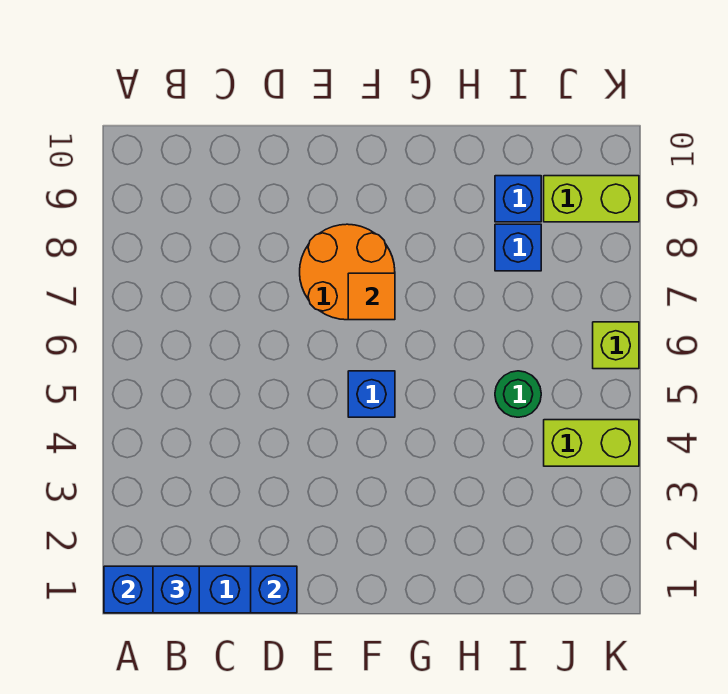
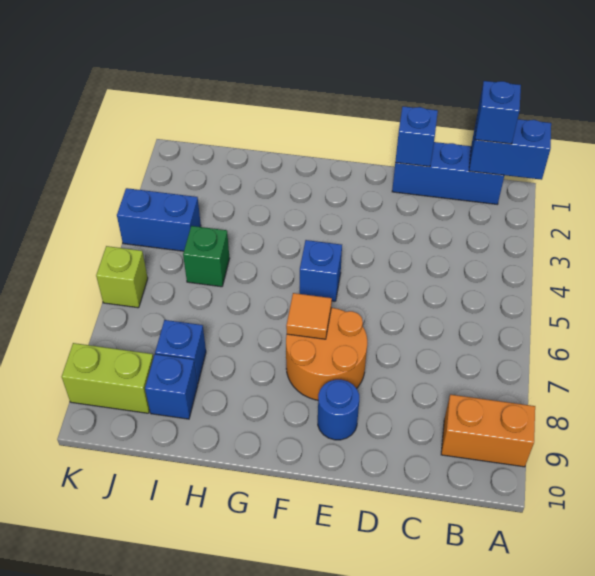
none -> orange 1x2 brick [441,395,535,467]
none -> blue 1x1 round brick [318,380,359,440]
green 1x1 round brick [495,371,541,417] -> green 1x1 brick [183,226,230,287]
lime 1x2 brick [544,420,639,466] -> blue 1x2 brick [117,188,201,251]

